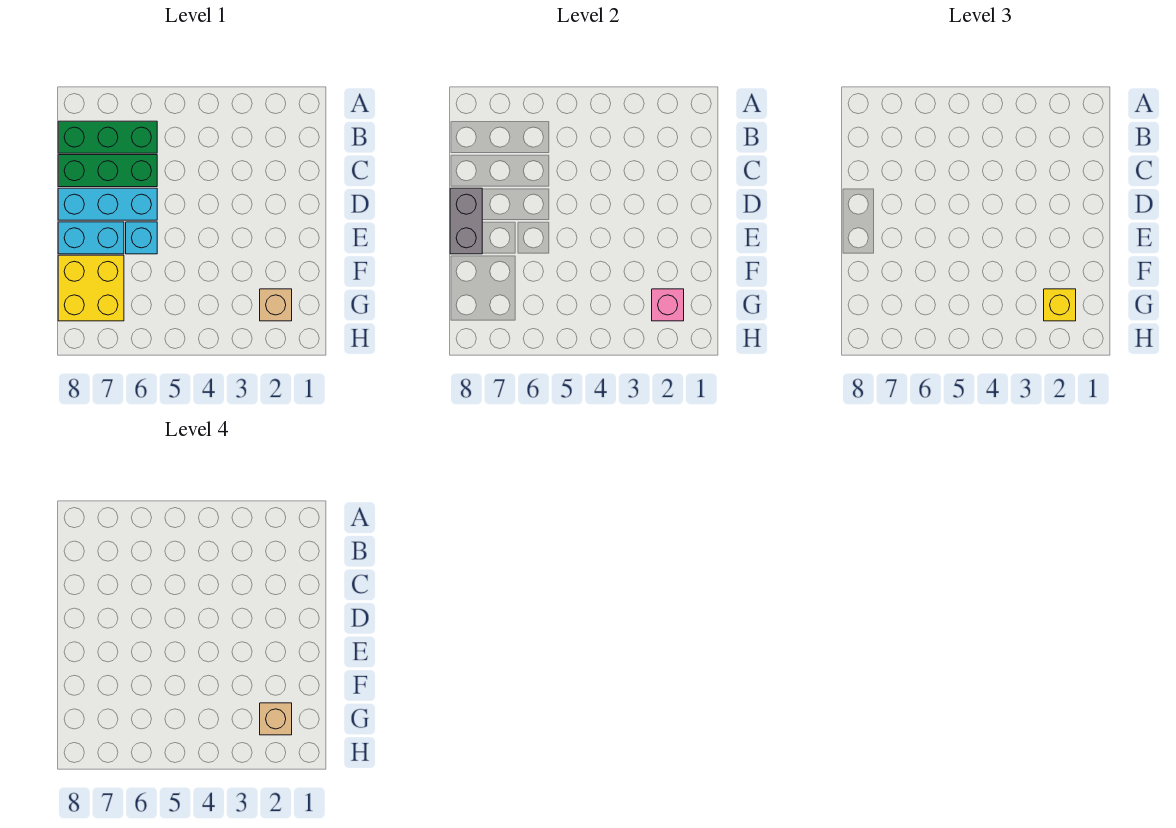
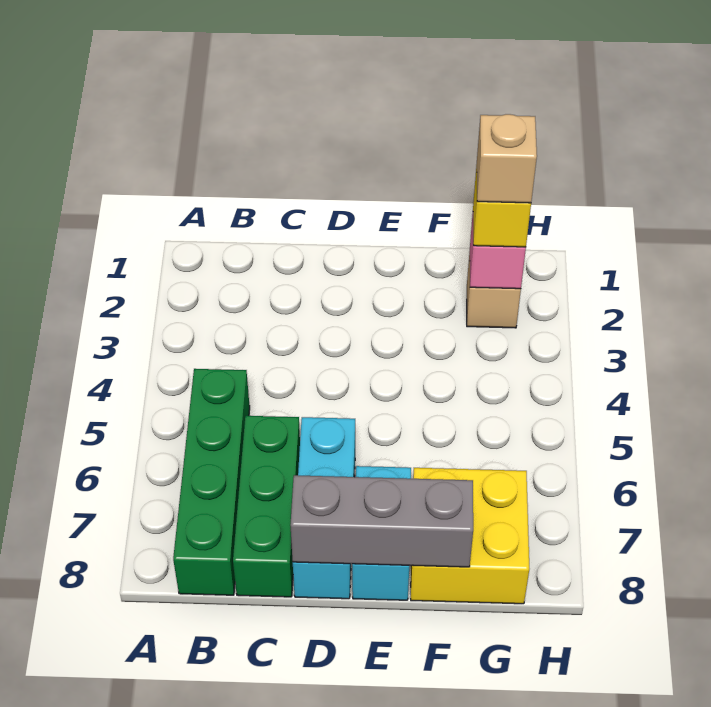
green 1x3 brick [58,121,157,153] -> green 1x4 brick [173,369,250,595]
grey 1x2 brick [450,188,482,254] -> grey 1x3 brick [290,475,473,567]
cyan 1x1 brick [126,222,157,254] -> none

